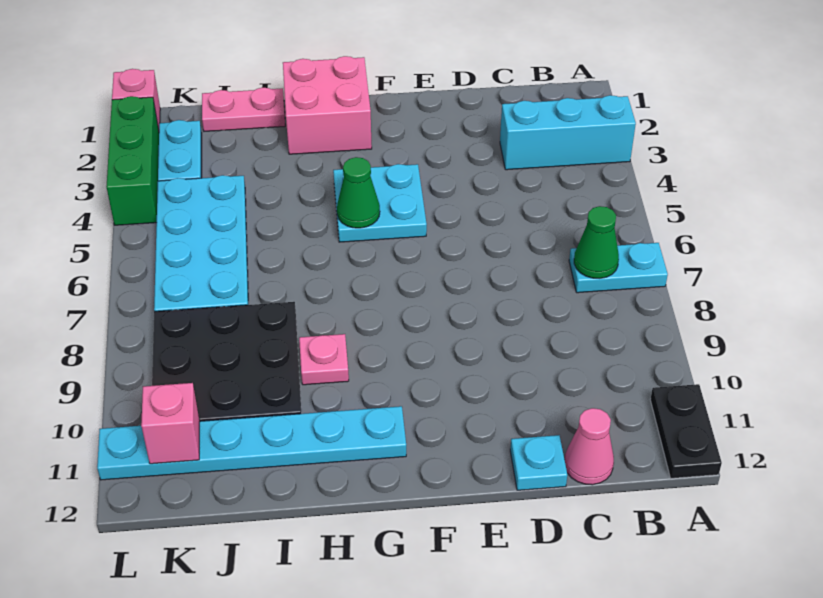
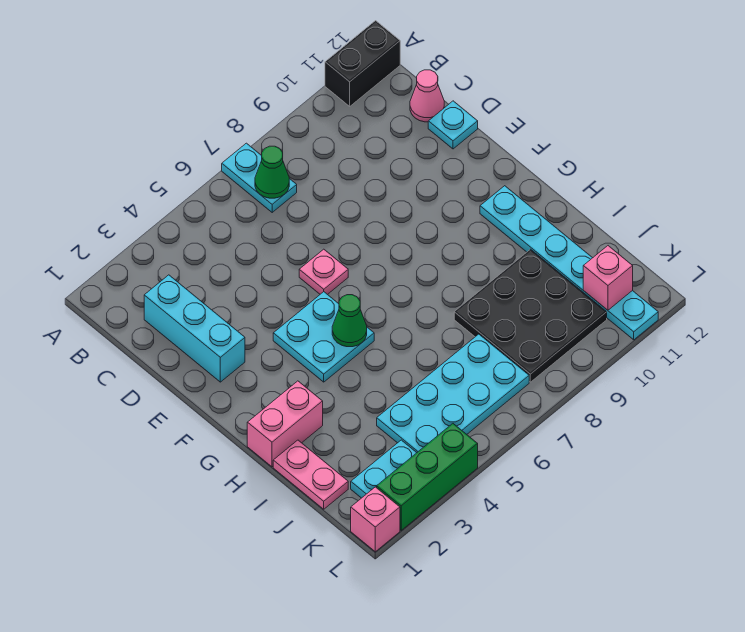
cyan 1x3 brick [500,95,636,170] -> cyan 1x3 brick moved to [144,275,245,382]
black 1x2 plate [650,384,722,478] -> black 1x2 brick [325,21,400,106]
pink 2x2 brick [283,56,372,154] -> pink 1x2 brick [247,381,323,467]
pink 1x1 plate [299,334,349,385] -> pink 1x1 plate moved to [299,249,348,295]

